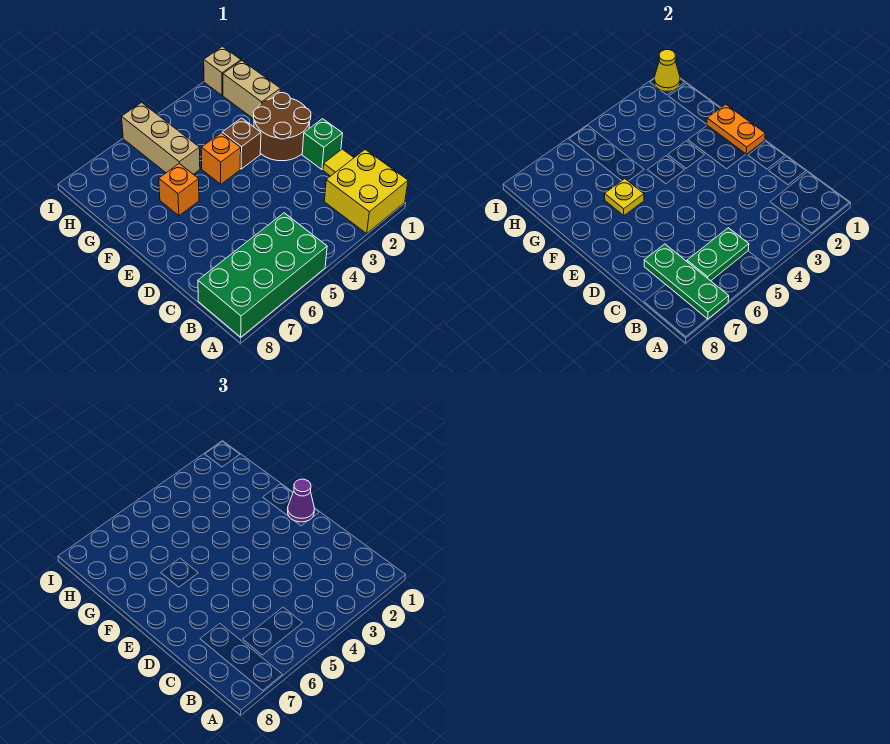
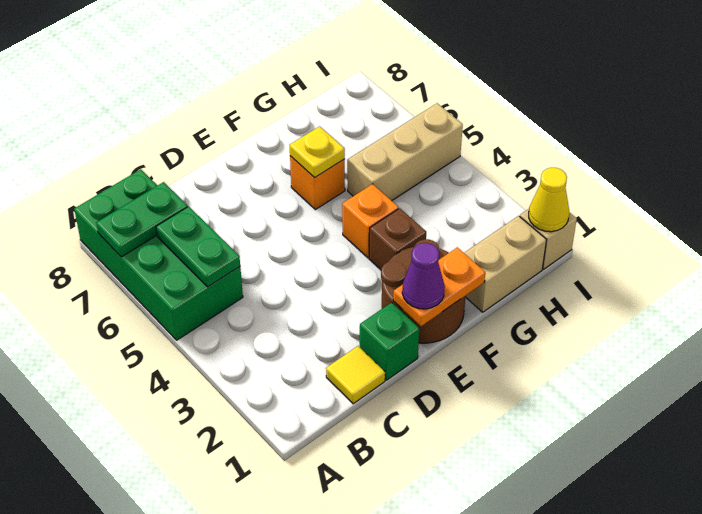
yellow 2x2 brick [324,149,408,233] -> none
green 1x3 plate [644,244,729,319] -> green 1x2 plate [96,182,188,257]

